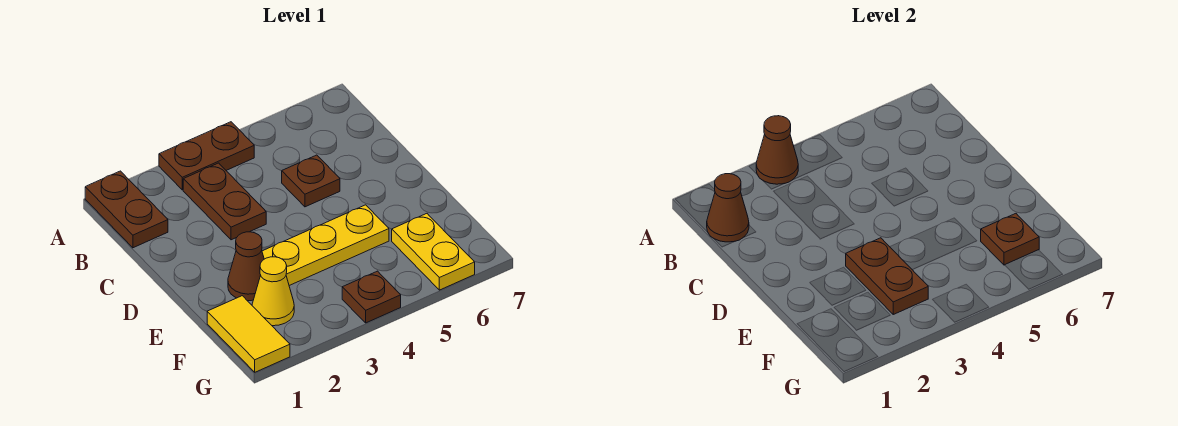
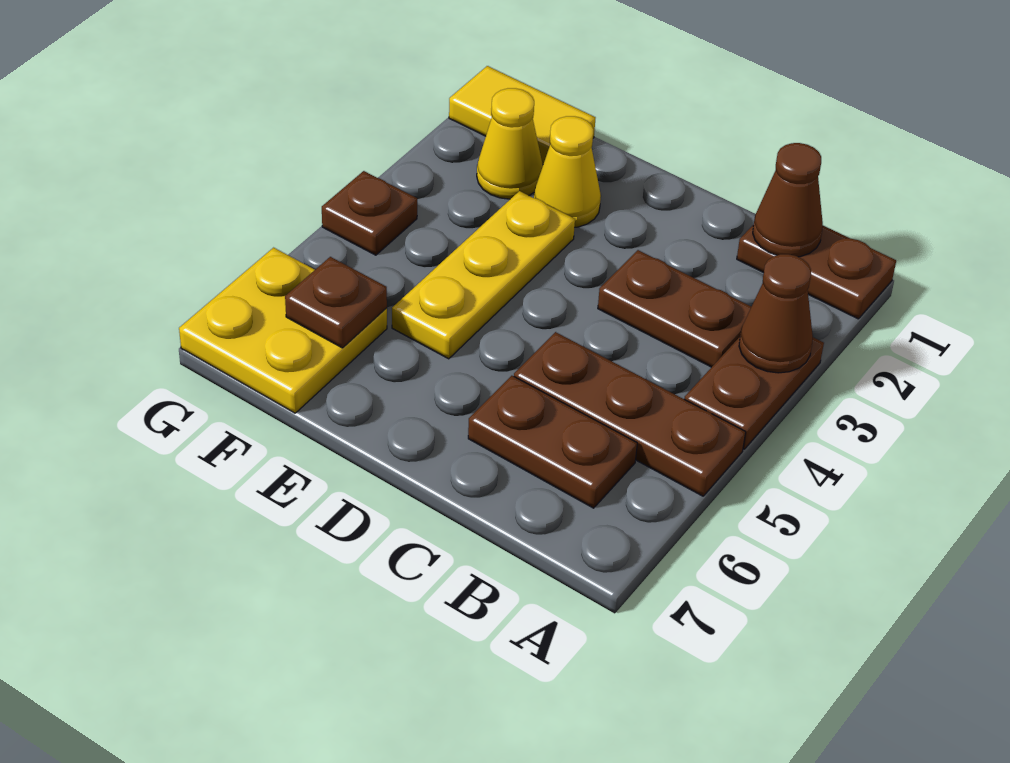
brown 1x1 plate [282,155,340,207] -> brown 1x3 plate [514,332,746,496]
brown 1x1 cone [228,232,264,301] -> yellow 1x1 cone [534,116,601,227]
brown 1x2 plate [846,238,928,314] -> brown 1x2 plate moved to [468,376,637,508]
yellow 1x2 plate [392,214,475,290] -> yellow 2x2 plate [179,248,387,413]

